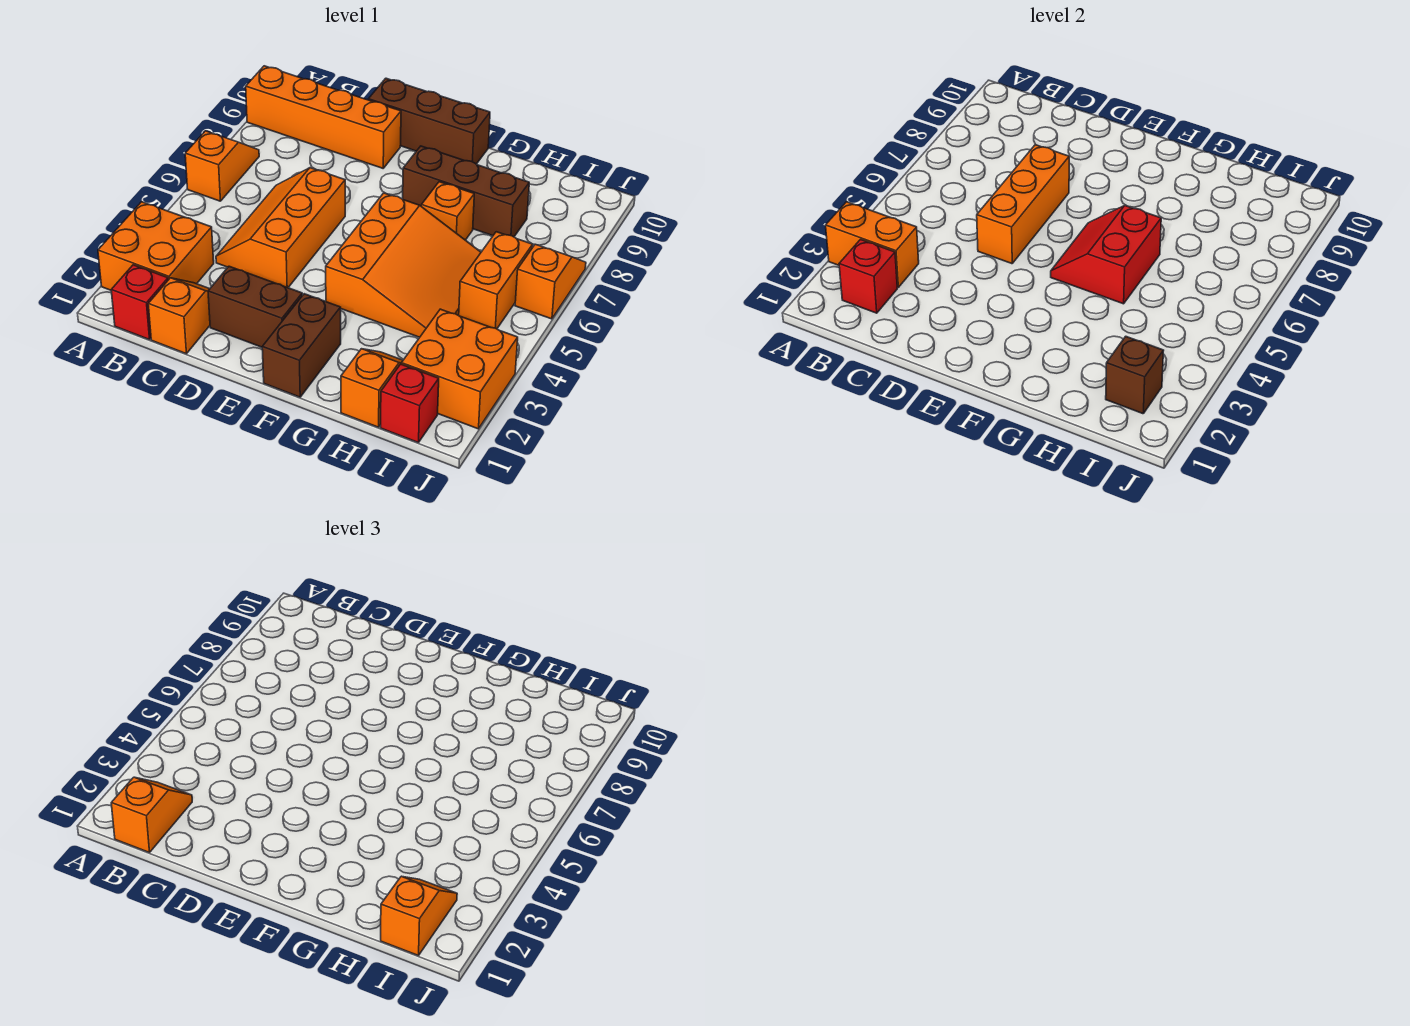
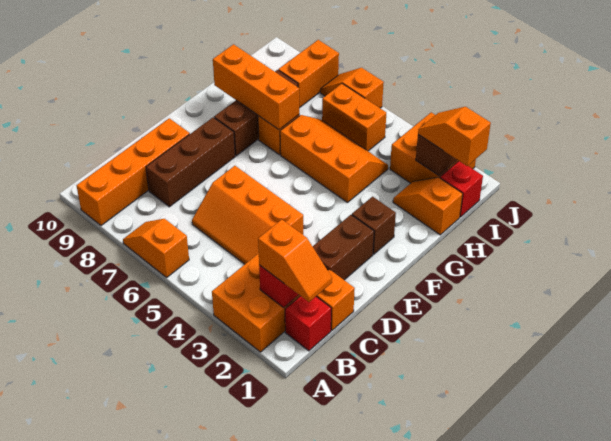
orange 1x2 brick [826,202,919,287] -> orange 1x2 brick moved to [278,40,339,108]
orange 1x2 slope [111,777,192,853] -> orange 1x2 slope turned to [258,219,332,302]
orange 1x3 brick [977,145,1069,264] -> orange 1x3 brick moved to [213,44,299,130]
brown 1x3 brick [368,78,490,164] -> brown 1x3 brick moved to [146,117,235,207]
brown 1x2 brick [262,294,341,397] -> brown 1x1 brick [352,197,396,254]
orange 3x3 slope [326,193,481,337] -> orange 2x3 slope [280,115,388,202]
red 2x2 slope [1051,206,1161,304] -> none

